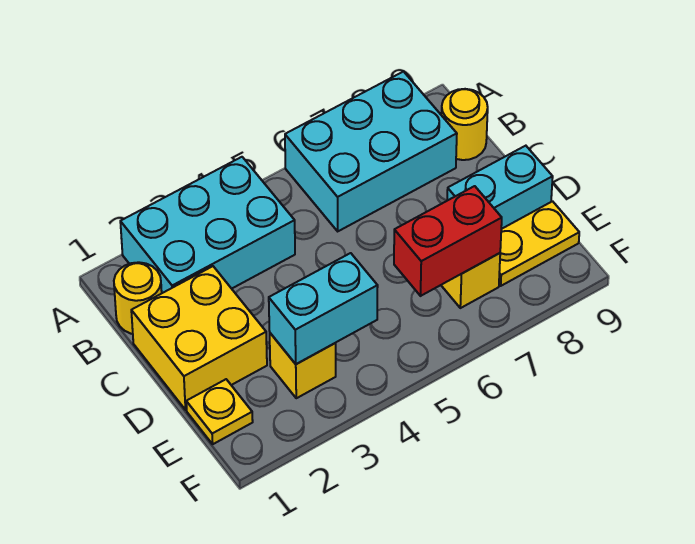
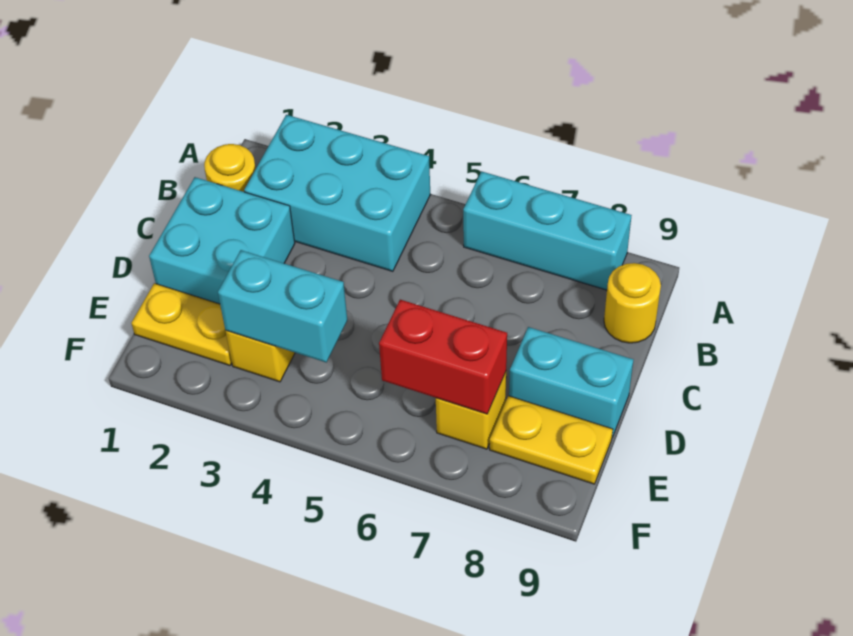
cyan 2x3 brick [285,72,457,231] -> cyan 1x3 brick [463,171,632,290]
yellow 2x2 brick [131,266,267,410] -> cyan 2x2 brick [149,177,295,304]
yellow 1x1 plate [186,379,253,444] -> yellow 1x2 plate [131,283,232,366]

